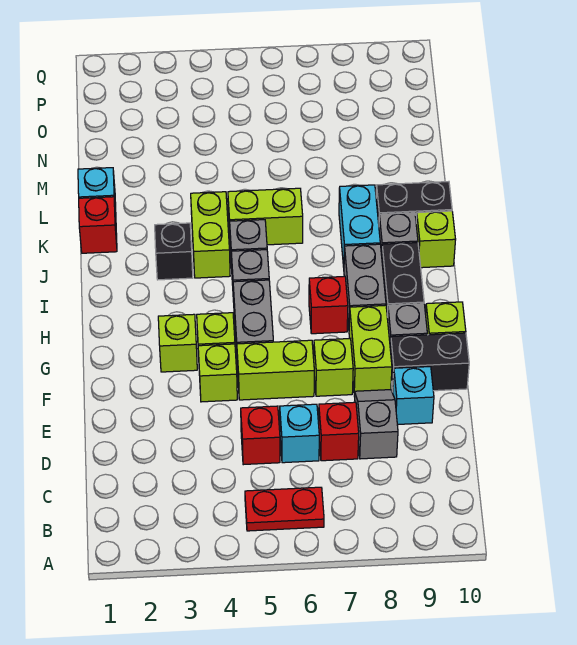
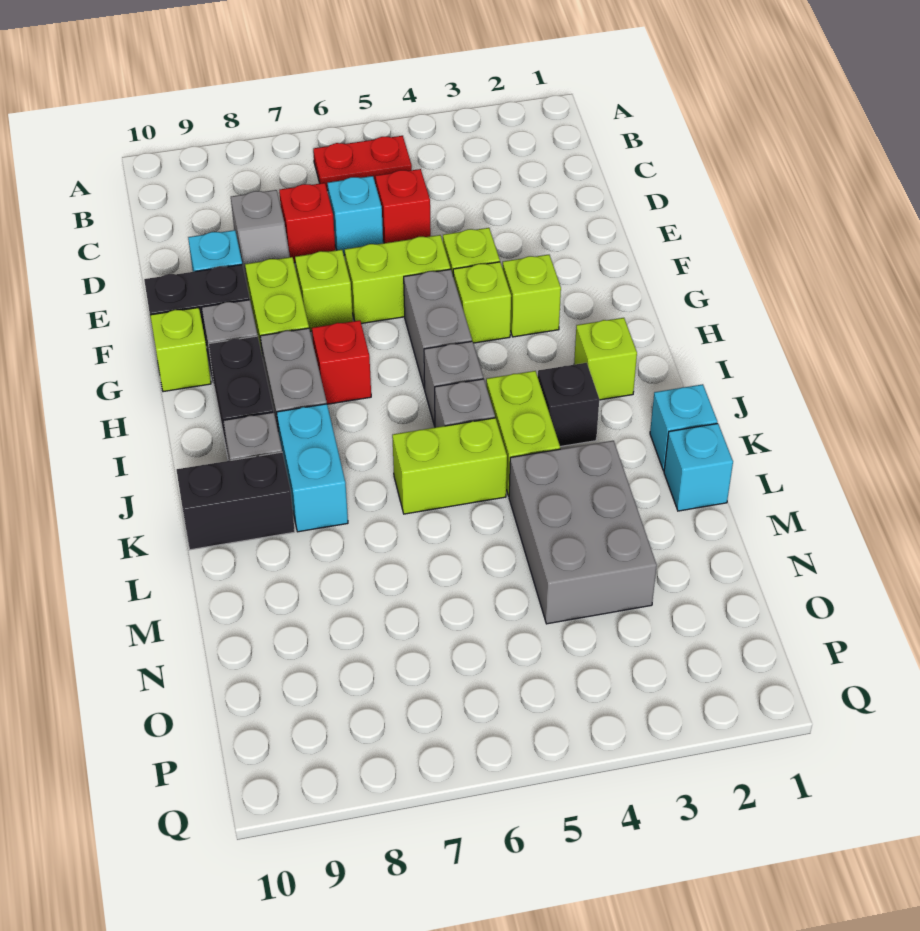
lime 1x1 brick [416,211,456,268] -> lime 1x1 brick moved to [574,318,637,400]
red 1x1 brick [79,197,117,253] -> cyan 1x1 brick [650,384,717,471]
none -> grey 2x3 brick [509,441,657,624]

